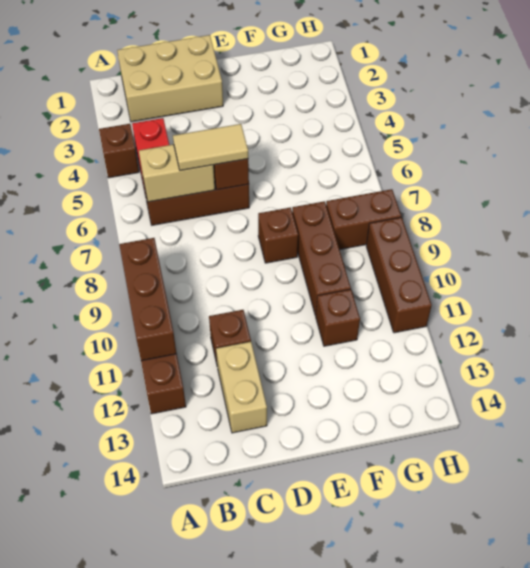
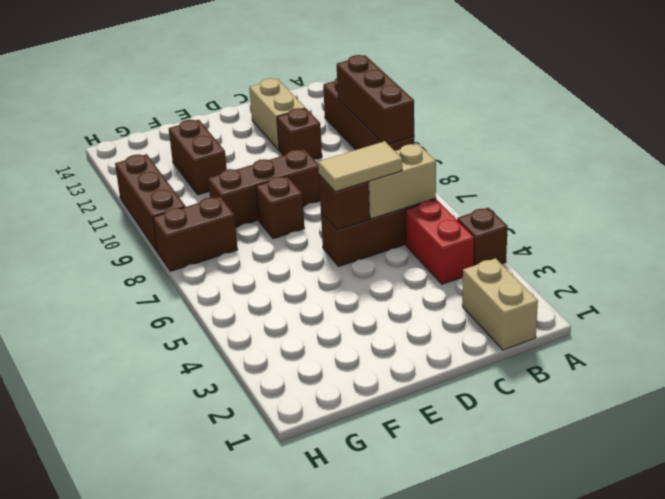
tan 2x3 brick [117,35,223,122] -> tan 1x2 brick [462,258,538,350]
brown 1x3 brick [292,201,351,315] -> brown 1x3 brick turned to [208,149,320,227]
brown 1x1 brick [315,289,360,346] -> brown 1x2 brick [169,119,227,195]

